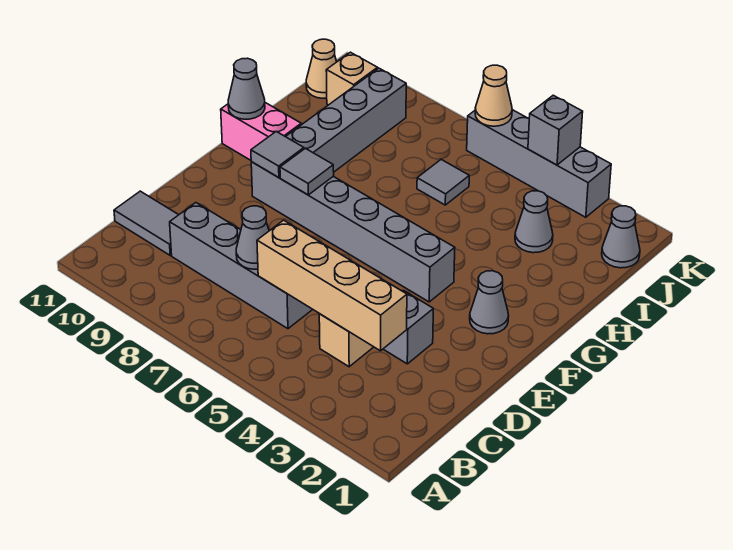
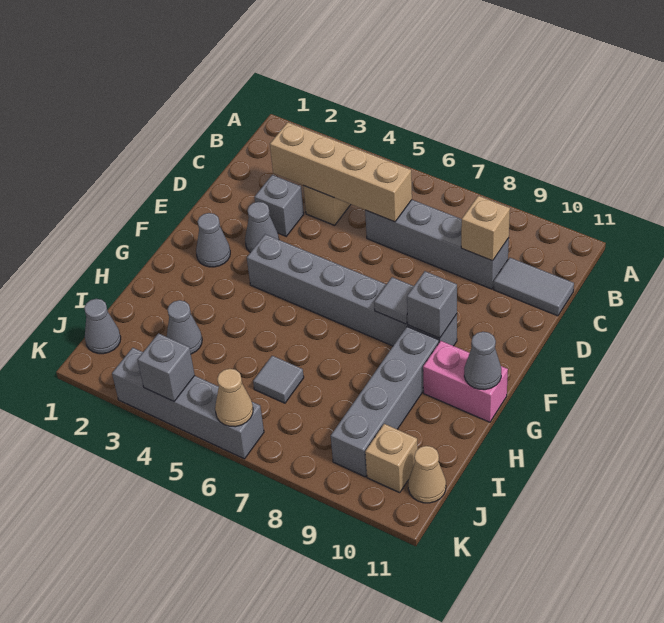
grey 1x1 cone [236,206,269,269] -> grey 1x1 cone moved to [245,202,279,252]
none -> tan 1x1 brick [461,196,510,261]
grey 1x1 tile [251,132,304,178] -> grey 1x1 brick [407,271,457,338]

